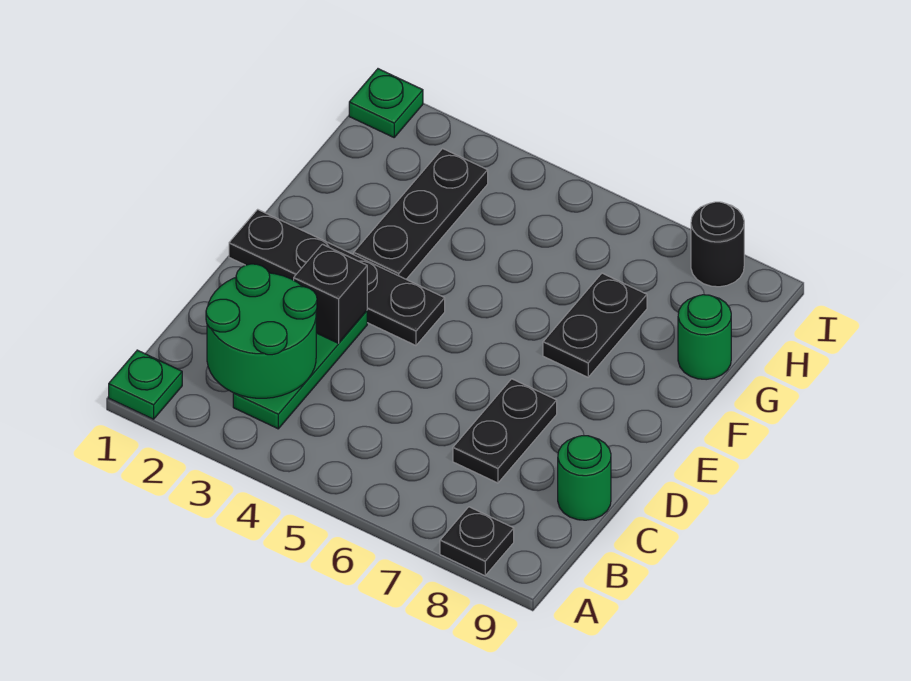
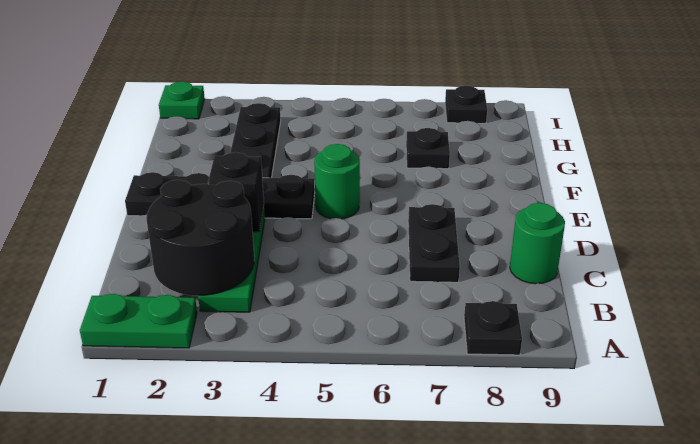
green 1x1 plate [109,350,182,419] -> green 1x2 plate [80,294,197,348]
green 2x2 round brick [206,264,317,398] -> black 2x2 round brick [146,180,254,295]
black 1x2 plate [543,273,647,377] -> black 1x1 plate [406,128,450,169]
green 1x1 round brick [678,295,731,380] -> green 1x1 round brick moved to [314,144,360,219]
black 1x1 round brick [691,202,744,287] -> black 1x1 plate [445,86,487,123]

